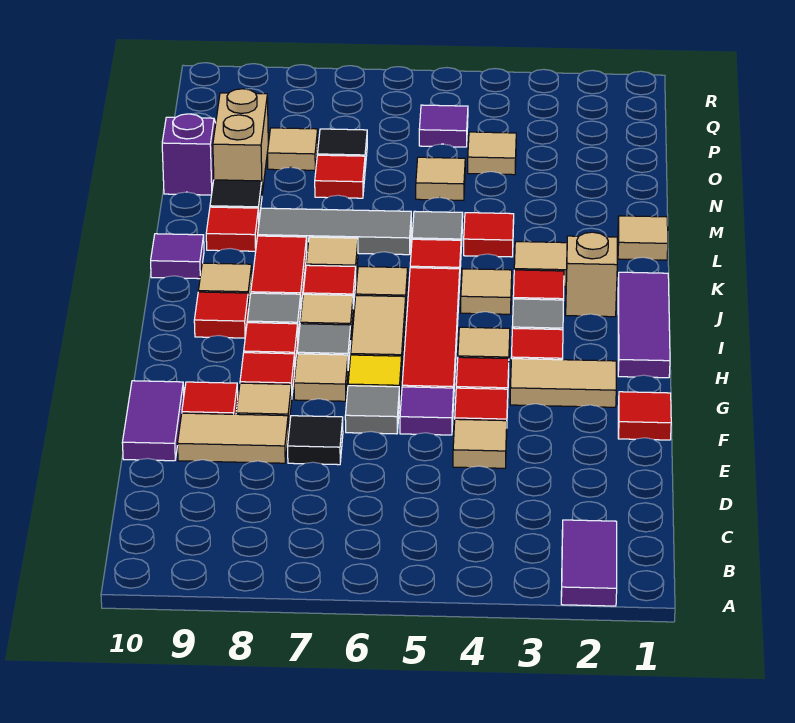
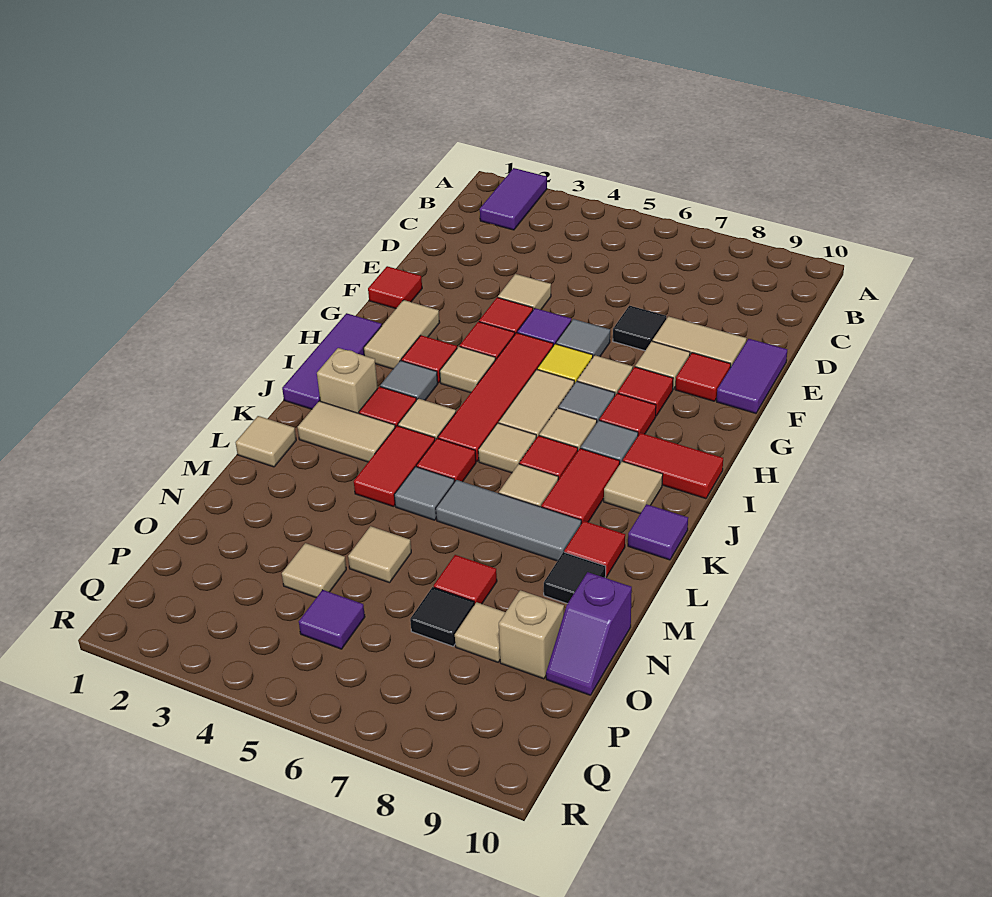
tan 1x2 tile [510,359,616,407] -> tan 1x2 tile turned to [364,300,440,369]
red 1x1 tile [194,292,249,338] -> red 1x2 tile [623,433,723,499]
red 1x1 tile [464,213,514,257] -> red 1x2 tile [354,426,435,507]
tan 1x2 brick [213,89,268,193] -> tan 1x1 brick [499,590,564,679]

